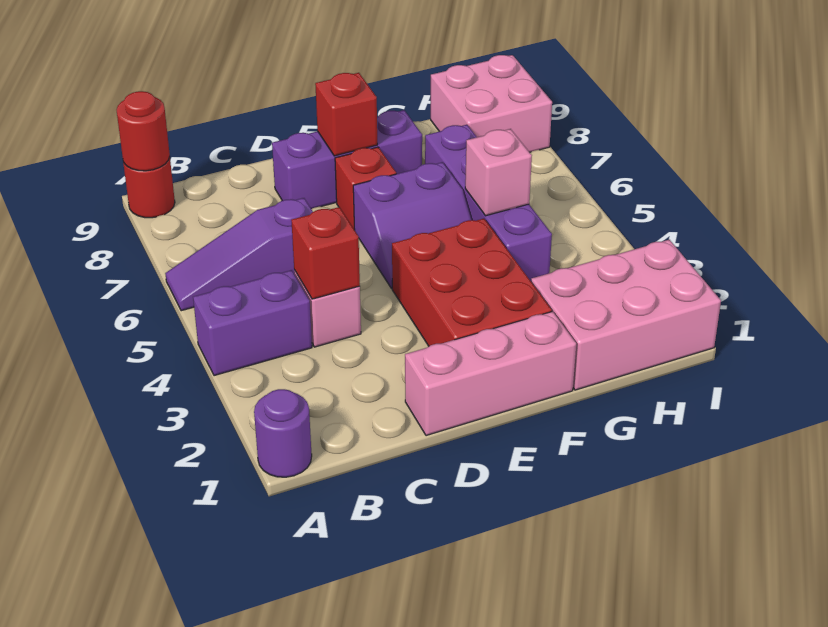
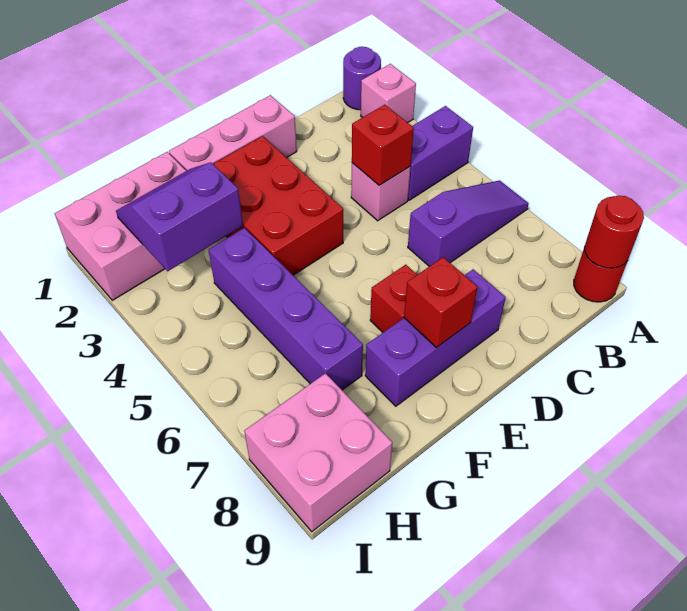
purple 2x2 slope [353,162,471,289] -> purple 2x2 slope moved to [116,162,243,271]
pink 1x1 brick [465,129,532,216] -> pink 1x1 brick moved to [361,64,416,122]

